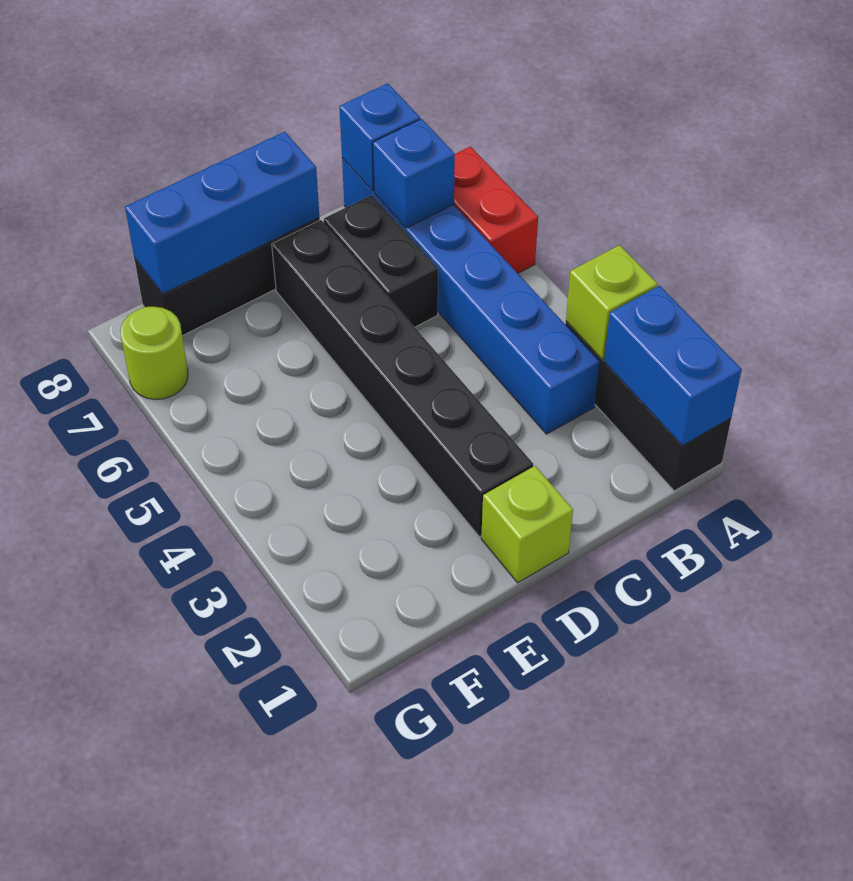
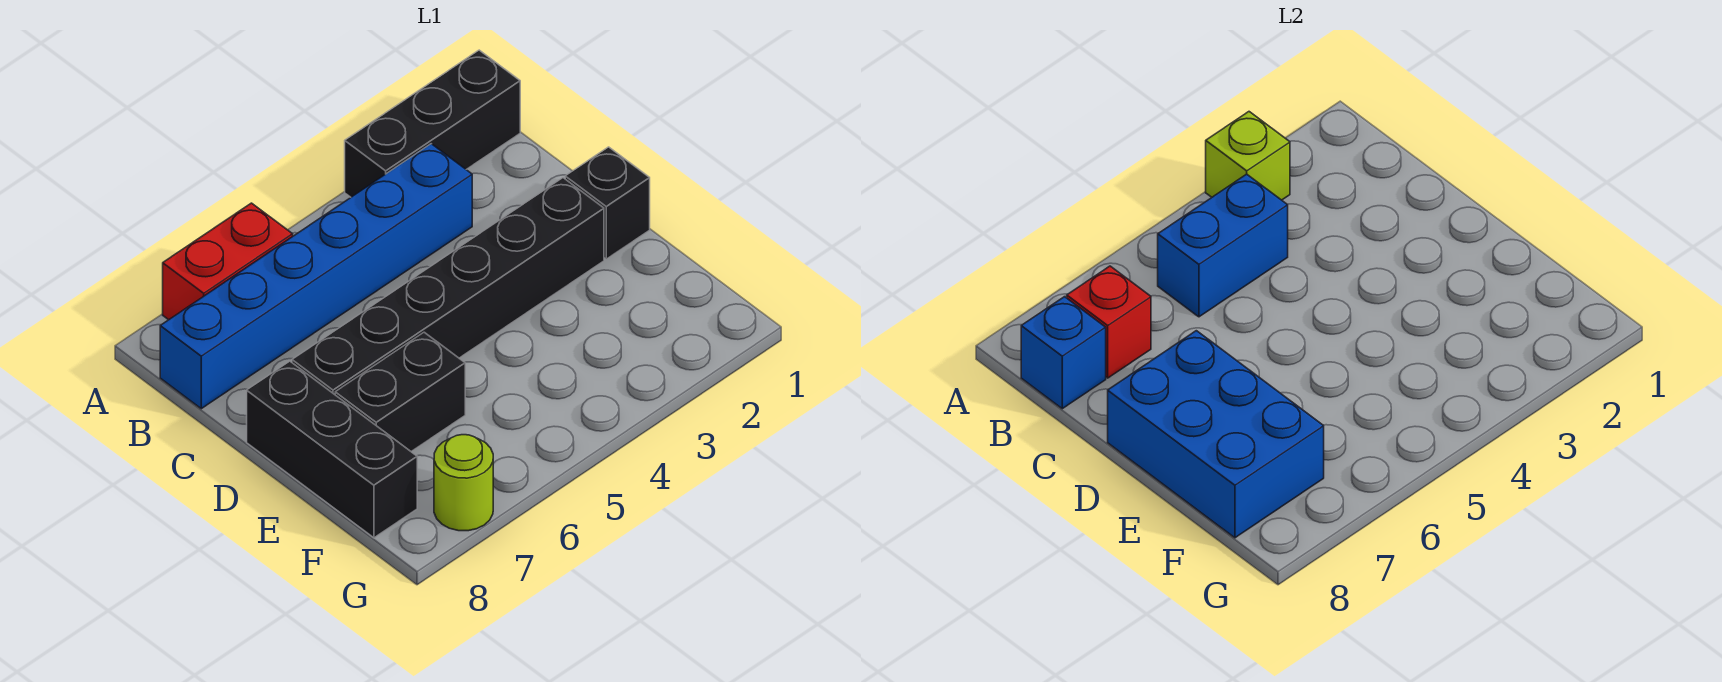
blue 1x2 brick [604,286,742,445] -> blue 1x2 brick moved to [1158,174,1288,317]
blue 1x1 brick [373,119,455,228] -> red 1x1 brick [1067,266,1151,378]
black 1x2 brick [324,195,438,327] -> black 1x2 brick moved to [335,332,465,451]
lime 1x1 brick [481,466,573,583] -> black 1x1 brick [565,147,650,259]
blue 1x3 brick [125,132,319,294] -> blue 2x3 brick [1108,331,1324,538]

